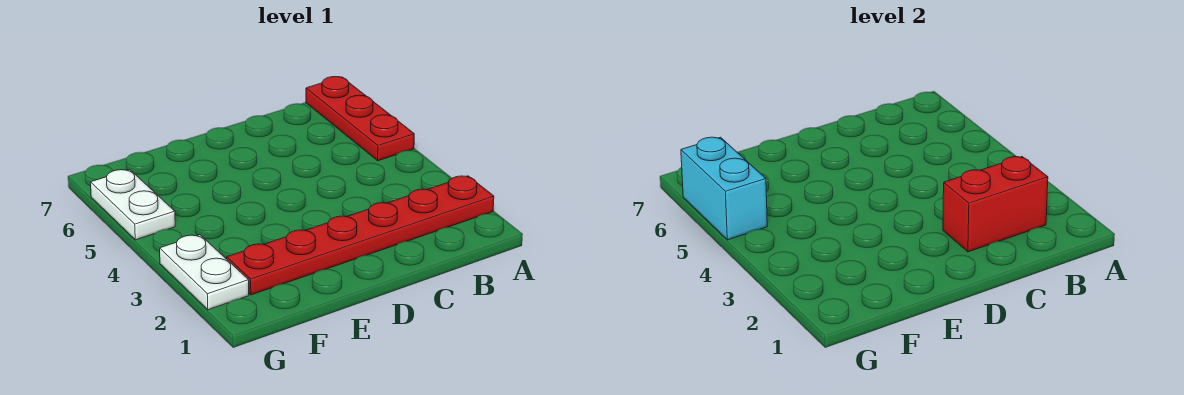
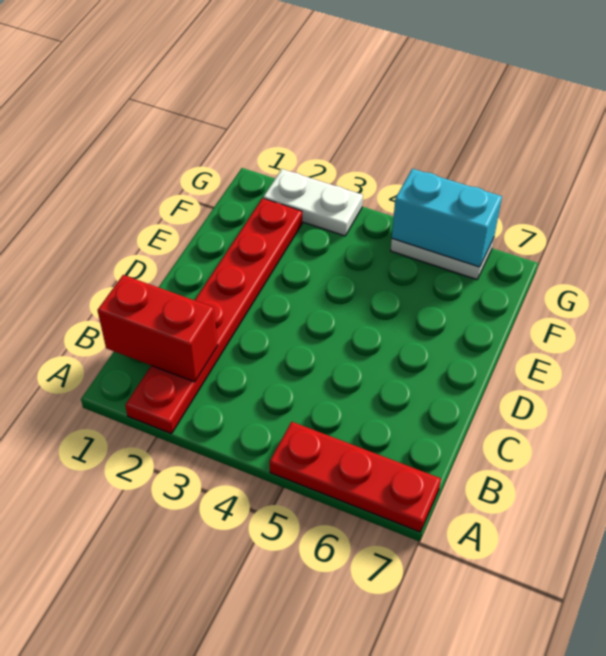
red 1x2 brick [943,157,1048,252] -> red 1x2 brick turned to [97,275,218,382]

